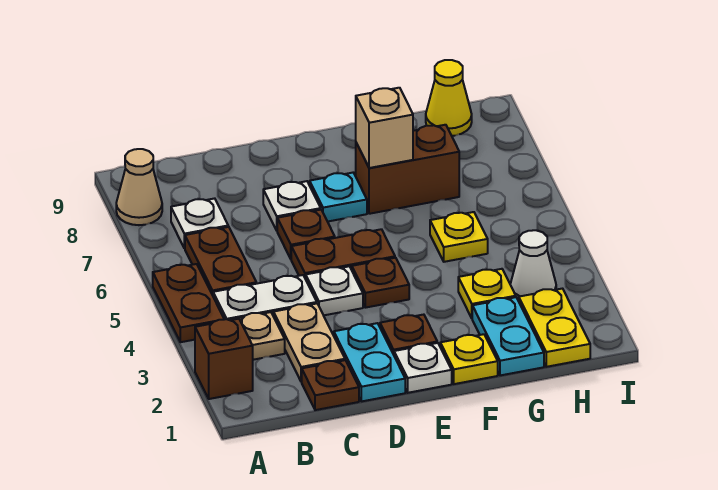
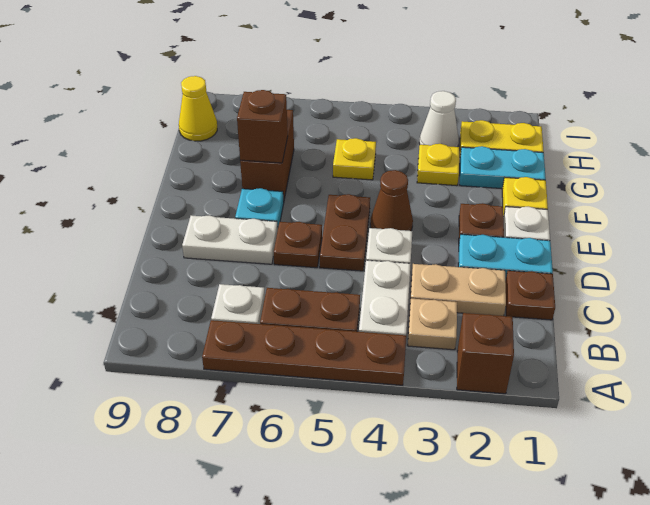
brown 1x2 plate [153,264,224,342] -> brown 1x4 plate [202,320,406,385]
tan 1x1 cone [116,149,162,225] -> none
white 1x1 plate [263,181,321,230] -> white 1x2 plate [182,215,278,264]
brown 1x1 plate [352,258,409,308] -> brown 1x1 cone [370,170,413,231]
tan 1x1 brick [356,88,413,168] -> brown 1x1 brick [237,90,288,163]

